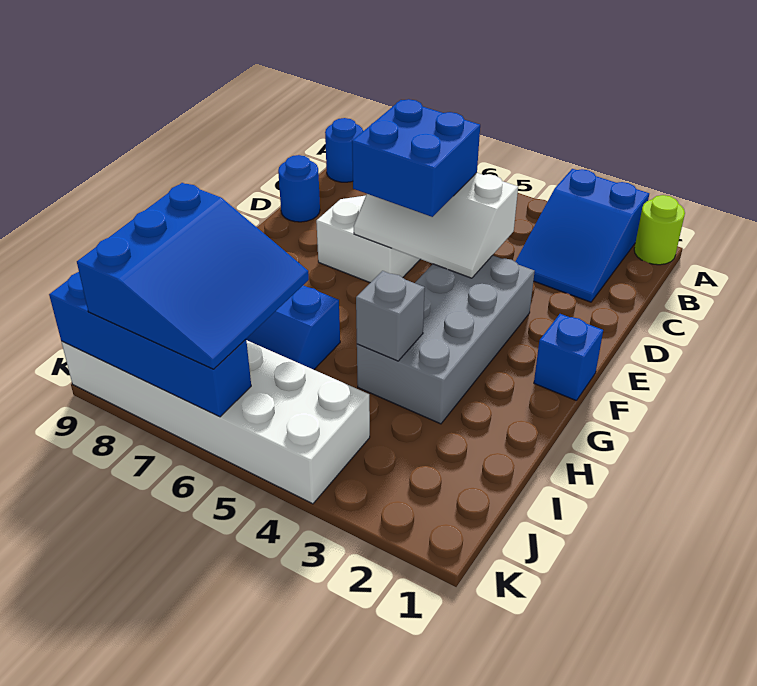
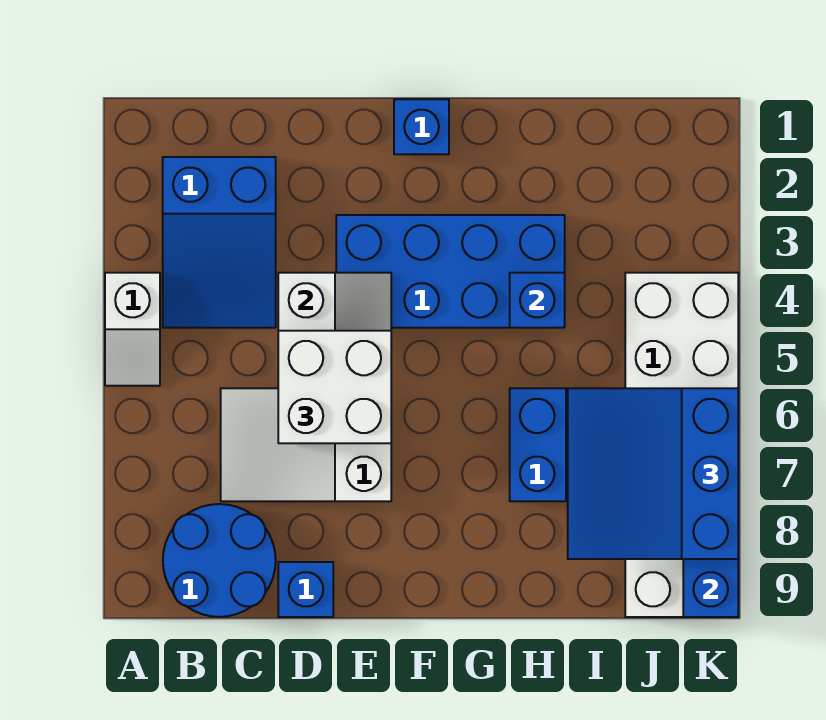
lime 1x1 round brick [634,195,685,265] -> none
blue 2x3 slope [515,169,649,302] -> blue 2x3 slope turned to [163,157,276,328]
none -> white 1x2 slope [105,273,160,386]
blue 1x1 round brick [325,118,363,182] -> blue 2x2 round brick [163,504,276,617]
blue 2x2 brick [352,99,480,217] -> white 2x2 brick [278,331,391,443]
blue 1x1 round brick [278,155,320,222] -> blue 1x1 brick [278,562,333,617]
grey 2x4 brick [357,255,535,424] -> blue 2x4 brick [336,215,565,328]
grey 1x1 brick [356,271,425,361] -> blue 1x1 brick [510,273,565,328]
blue 3x3 slope [77,183,309,369] -> blue 3x3 slope turned to [568,388,738,559]

